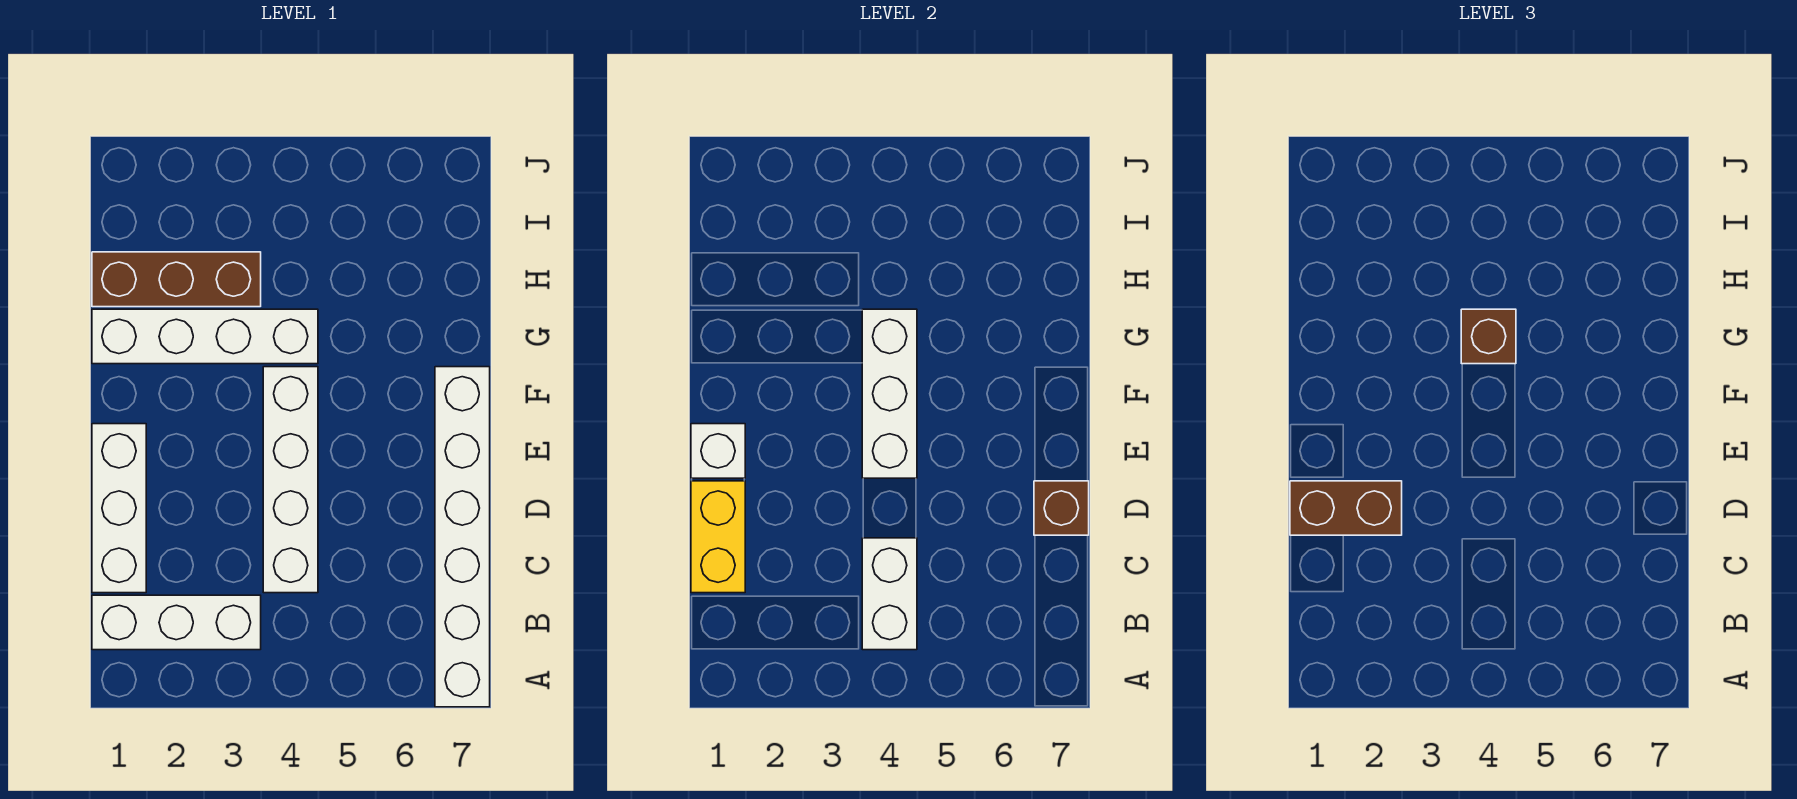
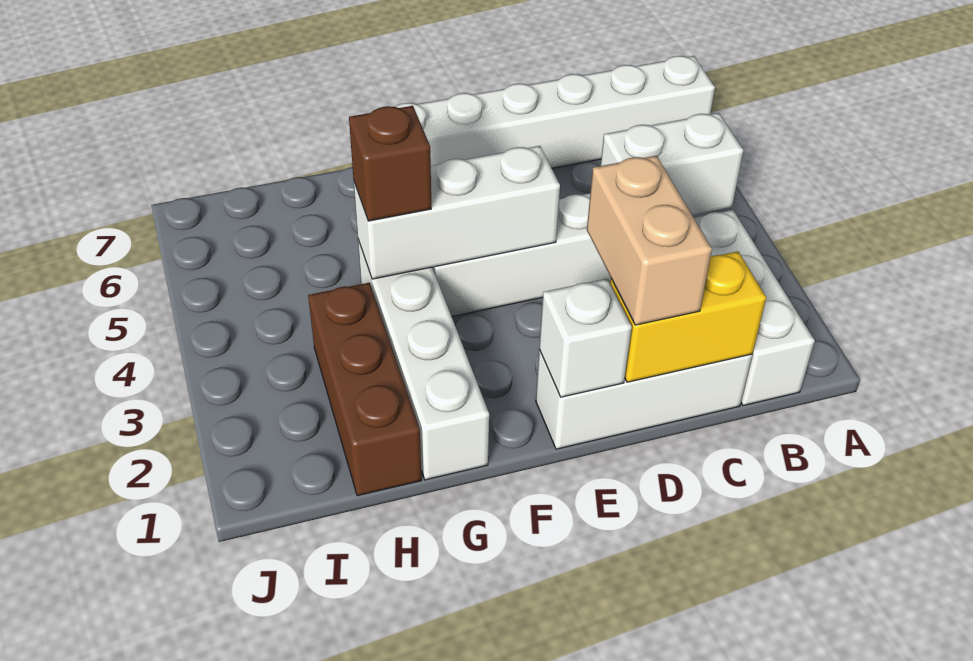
brown 1x2 brick [1290,481,1402,535] -> tan 1x2 brick [587,156,712,325]
brown 1x1 brick [1034,481,1089,535] -> none

